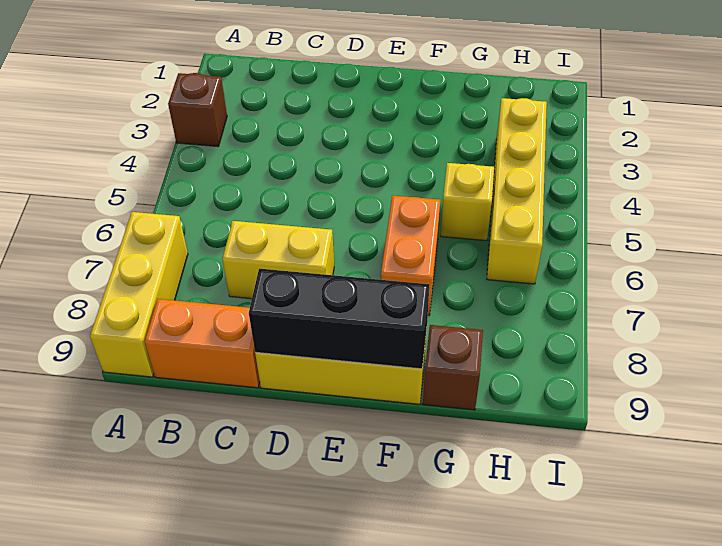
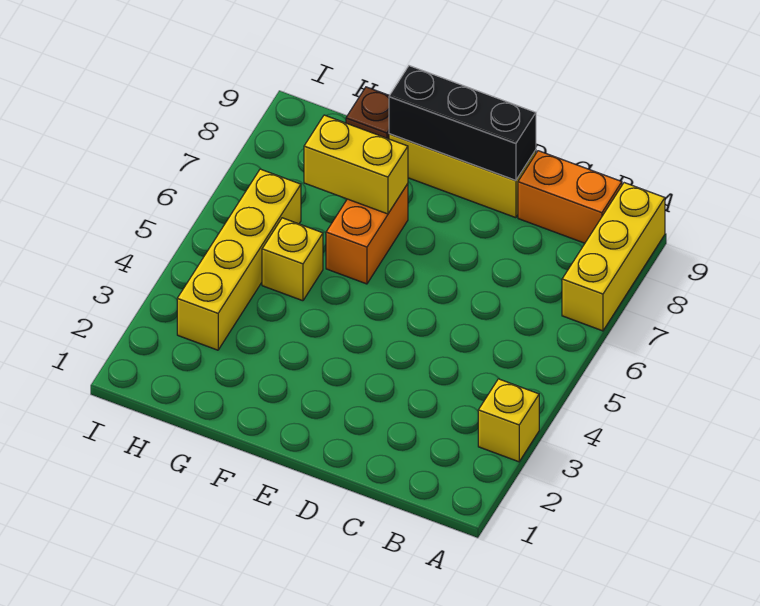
brown 1x1 brick [168,73,227,147] -> yellow 1x1 brick [478,379,539,462]
yellow 1x2 brick [222,221,334,299] -> yellow 1x2 brick moved to [304,115,408,214]

